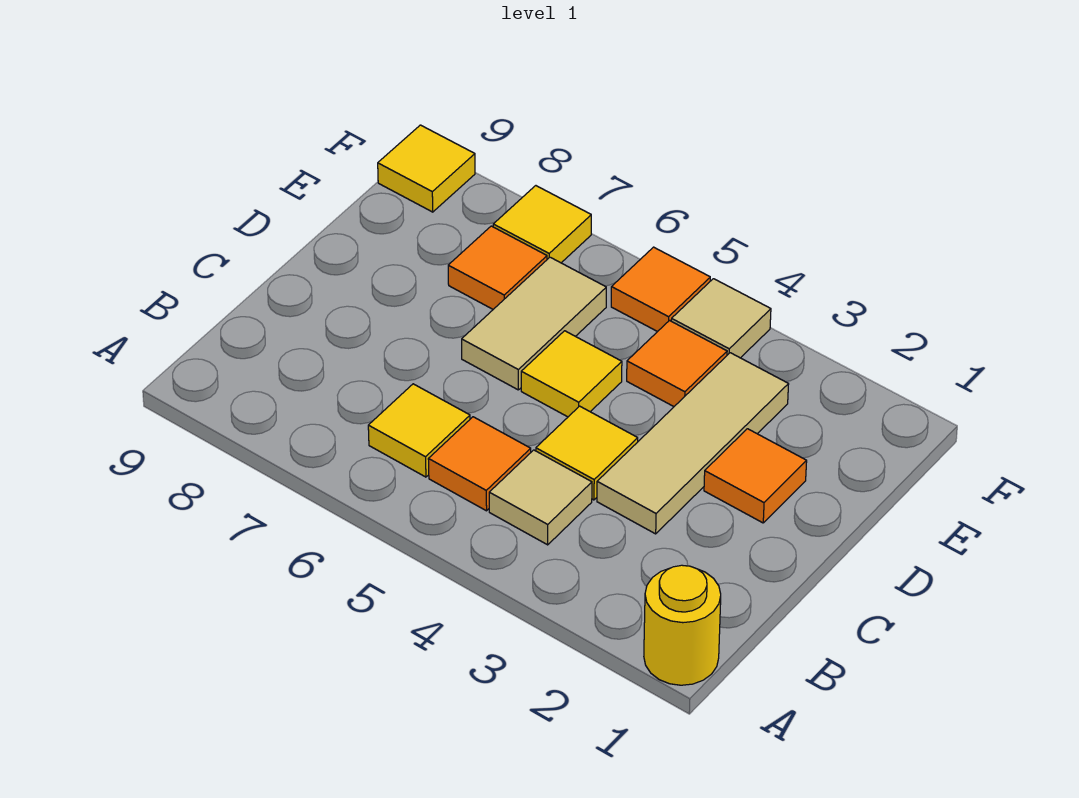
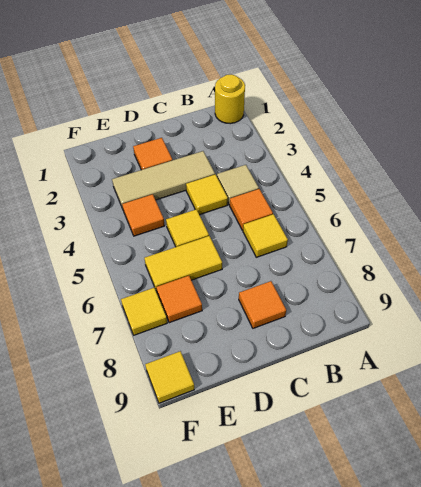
tan 1x2 tile [462,257,606,390] -> yellow 1x2 tile [144,236,222,292]
tan 1x1 tile [671,279,771,358] -> none
orange 1x1 tile [611,247,710,332] -> orange 1x1 tile moved to [239,281,286,328]

